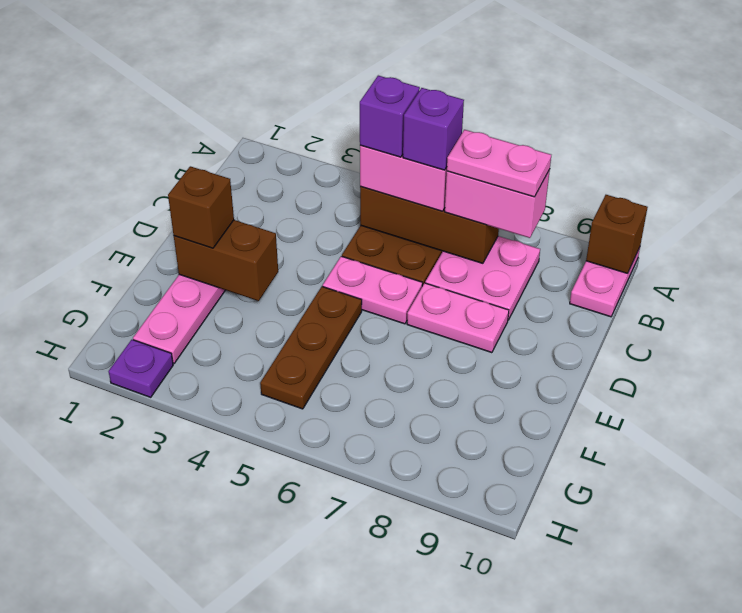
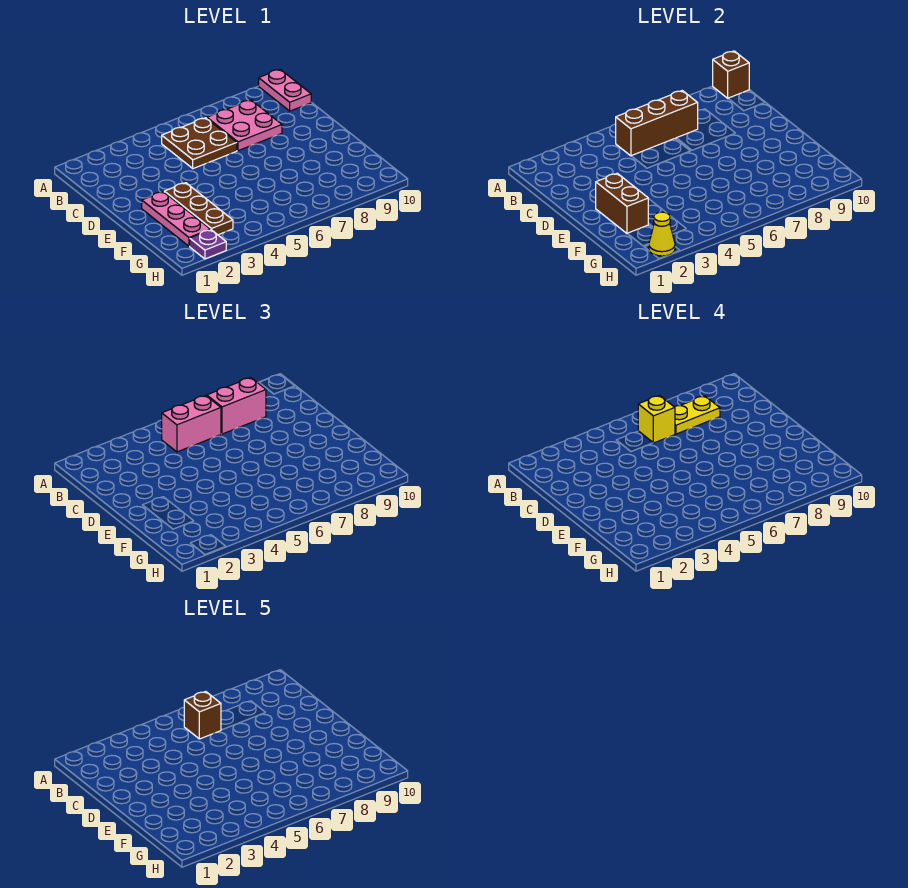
purple 1x1 brick [360,76,420,157] -> none
purple 1x1 brick [403,88,464,170] -> yellow 1x1 brick [638,395,675,443]
pink 1x2 plate [447,130,551,197] -> yellow 1x2 plate [674,396,720,434]
pink 1x2 plate [323,256,422,324] -> none
pink 1x2 plate [407,283,509,353] -> none
brown 1x2 brick [174,220,278,301] -> brown 1x2 brick turned to [596,173,648,233]
brown 1x1 brick [168,166,234,248] -> brown 1x1 brick moved to [184,691,221,739]
brown 1x3 plate [260,286,362,409] -> brown 1x3 plate moved to [164,183,233,235]
none -> yellow 1x1 cone [649,212,675,256]

